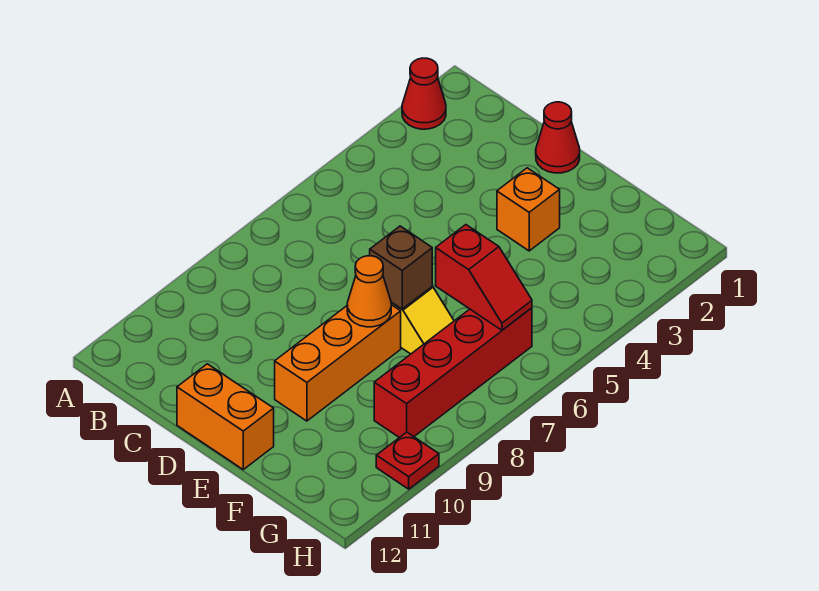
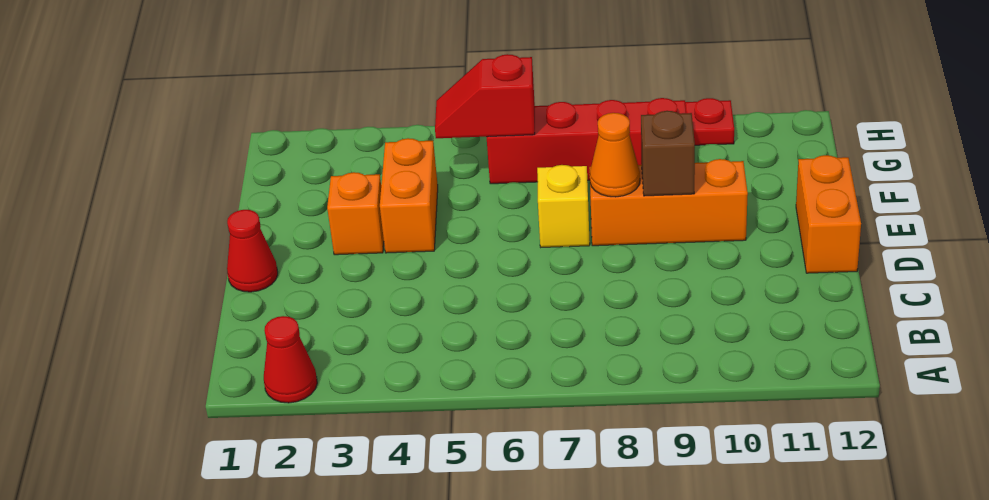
none -> orange 1x2 brick [380,138,438,253]
brown 1x1 brick [370,226,432,309] -> brown 1x1 brick moved to [641,111,695,196]
red 1x2 slope [436,225,532,330] -> red 1x2 slope turned to [435,54,535,138]

